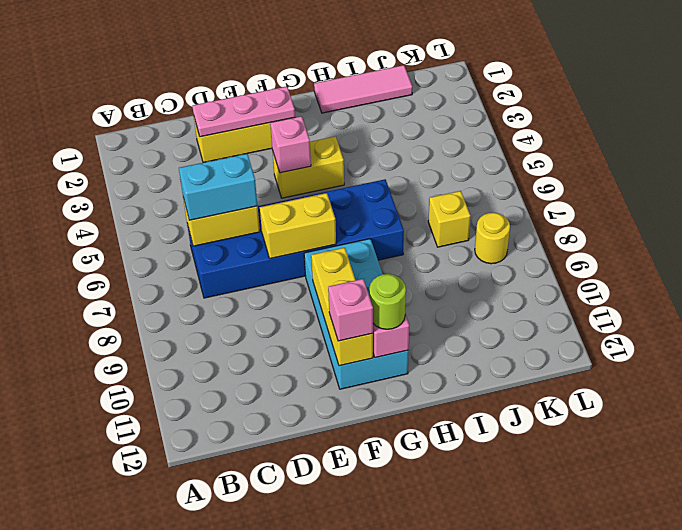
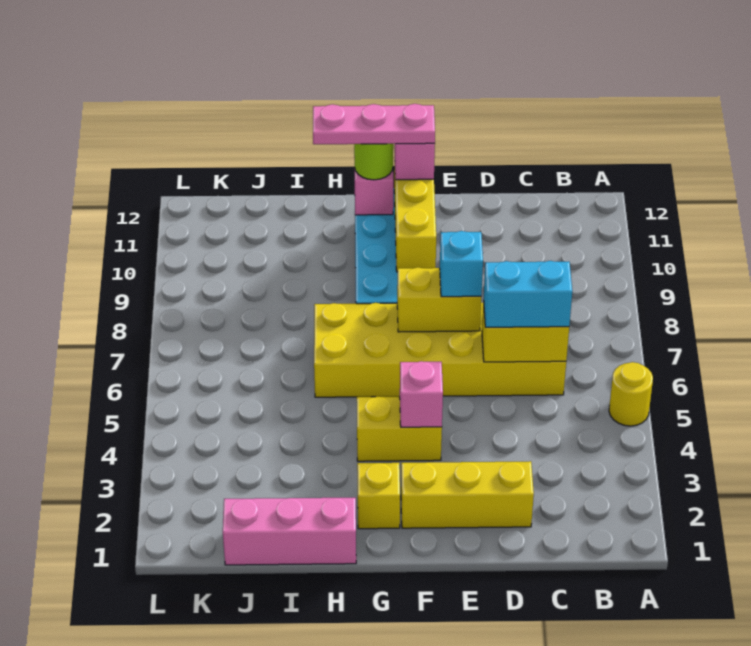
blue 2x6 brick [187,179,404,298] -> yellow 2x6 brick [314,303,566,397]
pink 1x3 plate [192,86,295,137] -> pink 1x3 plate moved to [313,104,435,144]
none -> cyan 1x1 brick [440,231,483,297]
pink 1x3 tile [314,65,412,113] -> pink 1x3 brick [223,498,356,565]
yellow 1x1 brick [428,191,471,247] -> yellow 1x1 brick moved to [357,463,400,529]
yellow 1x1 round brick [475,213,510,264] -> yellow 1x1 round brick moved to [609,362,653,426]

